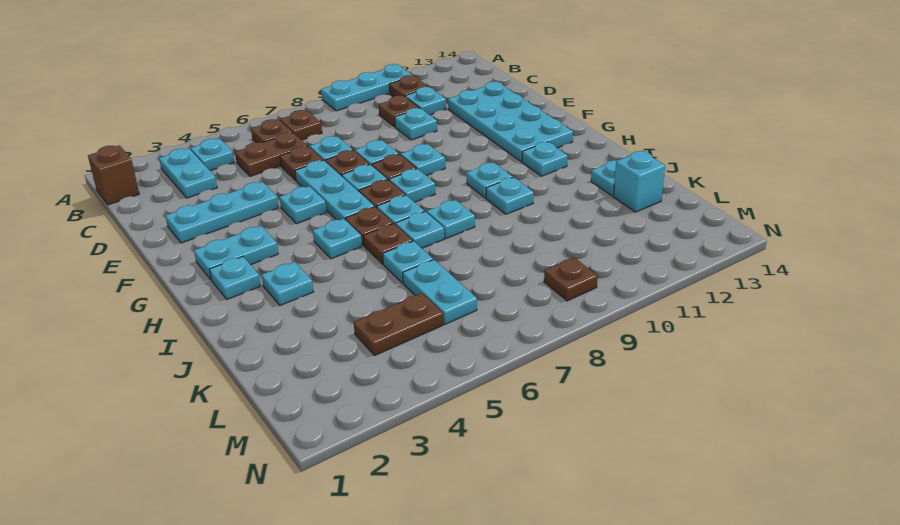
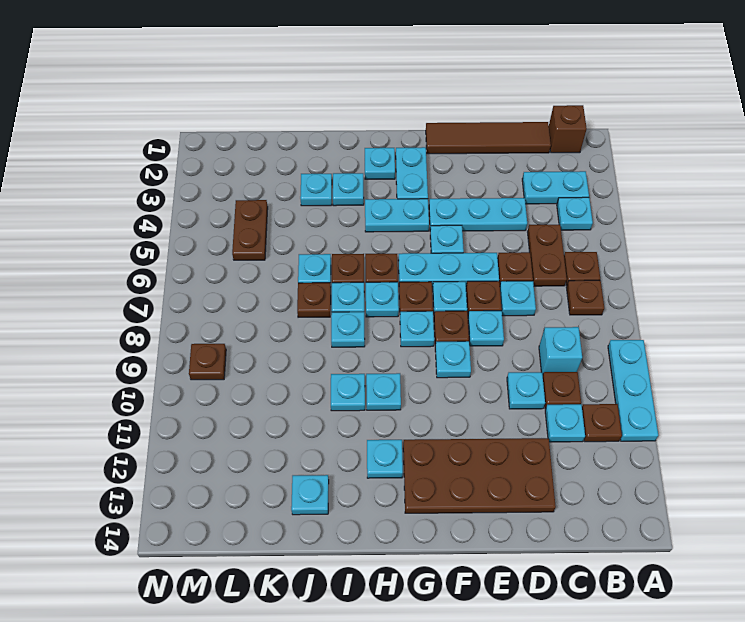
none -> brown 1x4 tile [426,122,551,154]
cyan 2x4 plate [448,82,573,162] -> brown 2x4 plate [403,438,556,513]
cyan 1x3 plate [165,182,279,243] -> cyan 1x3 plate turned to [429,198,527,231]
cyan 1x1 plate [313,219,362,259] -> cyan 1x1 plate moved to [300,174,332,206]
none -> brown 1x1 plate [297,283,331,317]
cyan 1x2 plate [403,260,477,324] -> cyan 1x2 plate moved to [365,199,429,232]
cyan 1x1 brick [613,151,665,212] -> cyan 1x1 brick moved to [539,327,582,375]

